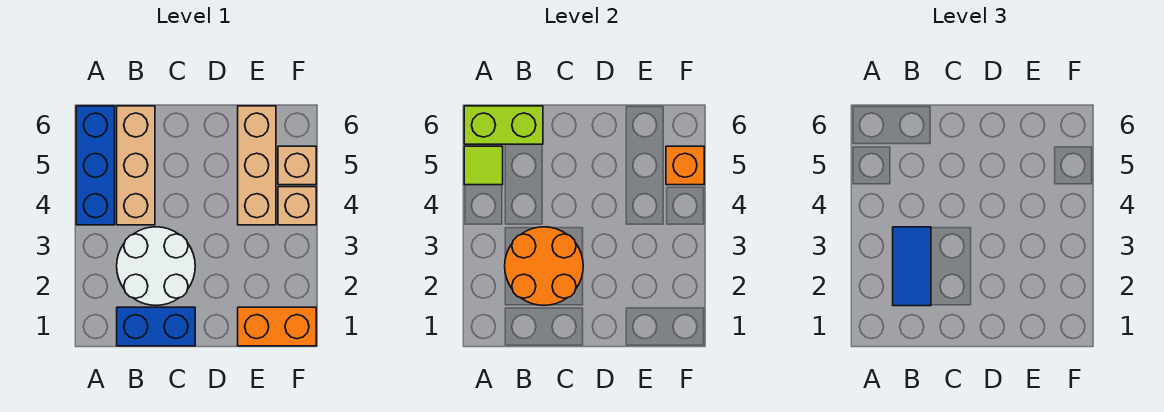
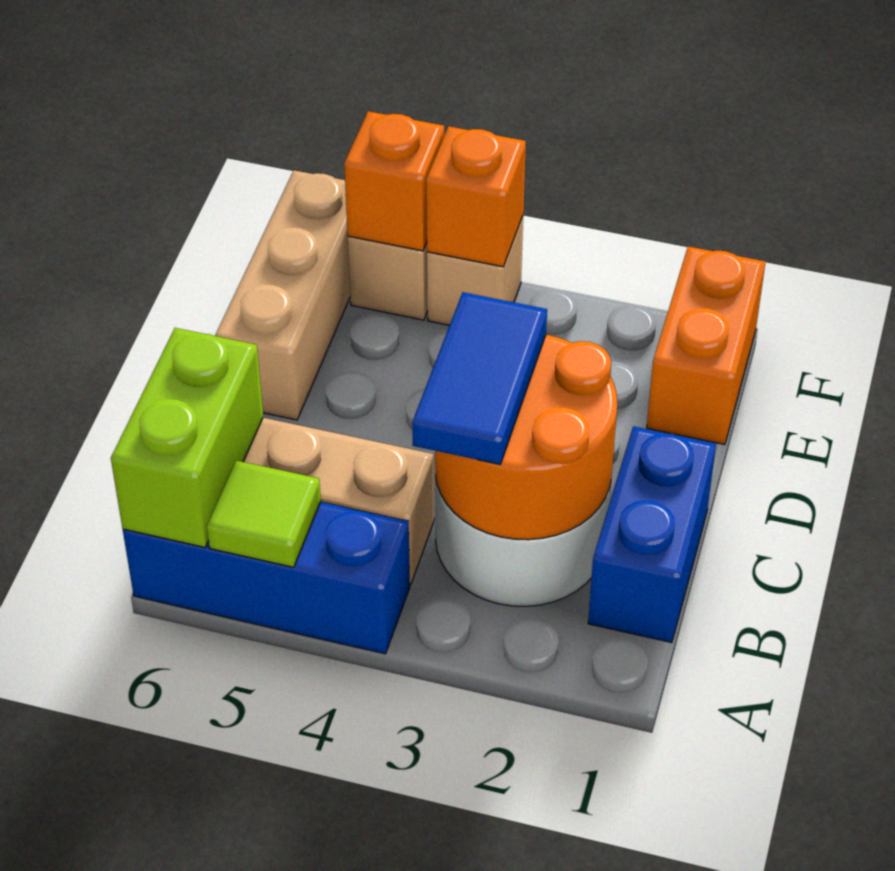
blue 1x2 tile [893,227,931,306] -> blue 1x2 tile turned to [412,292,547,464]
tan 1x3 brick [238,106,276,225] -> tan 1x3 brick turned to [215,170,350,420]
none -> orange 1x1 brick [426,126,526,267]

